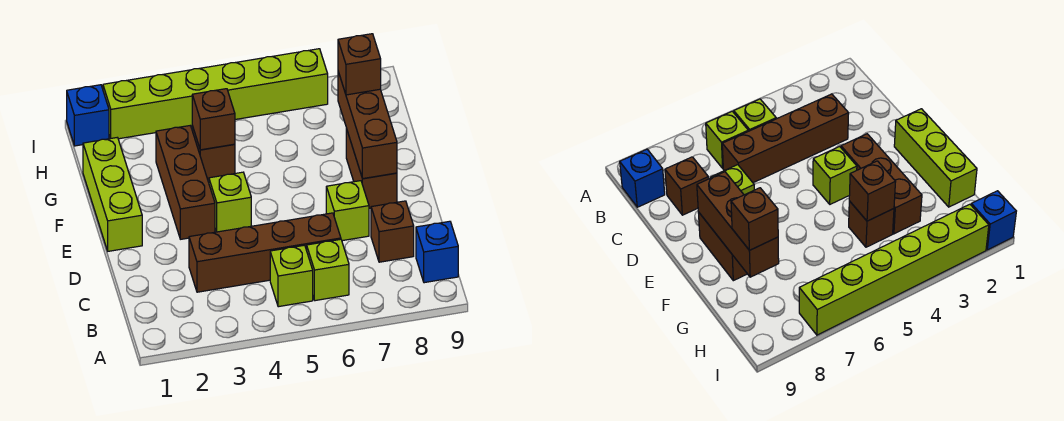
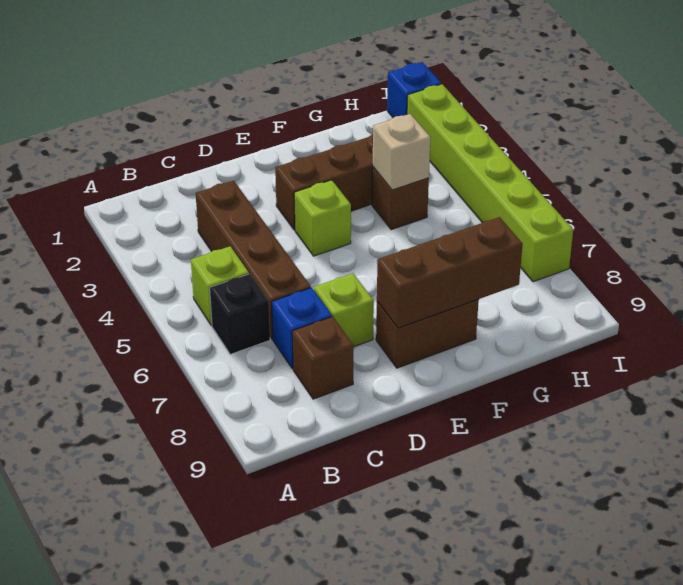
lime 1x1 brick [307,239,349,301] -> black 1x1 brick [210,274,270,354]
blue 1x1 brick [416,221,458,283] -> blue 1x1 brick moved to [272,288,332,369]
lime 1x3 brick [83,137,142,251] -> none
brown 1x1 brick [192,89,235,150] -> tan 1x1 brick [373,114,431,190]
brown 1x1 brick [338,34,381,95] -> none

